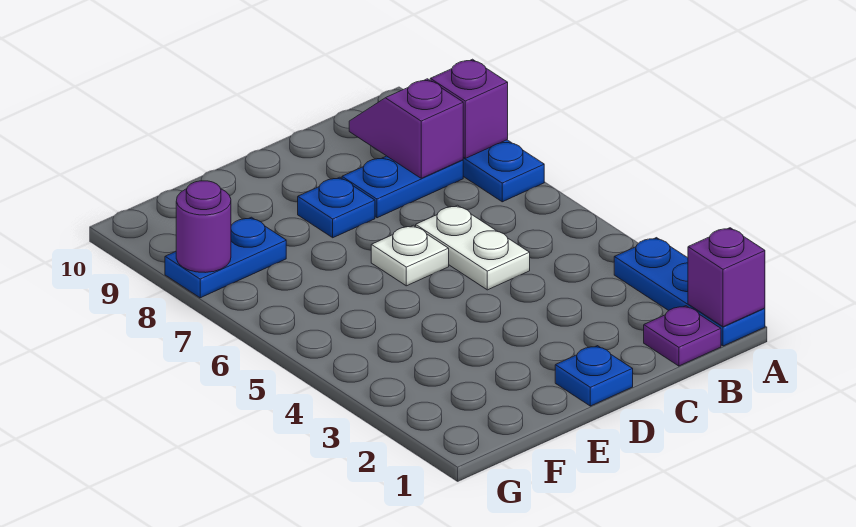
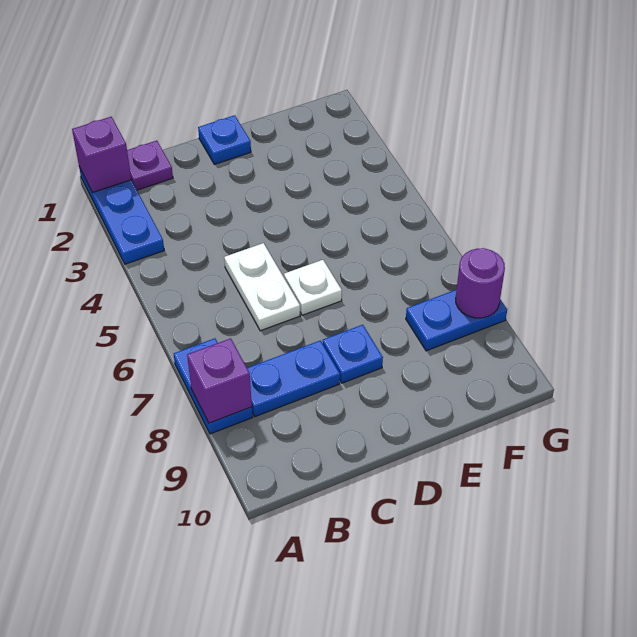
purple 1x2 slope [349,79,463,178] -> none

